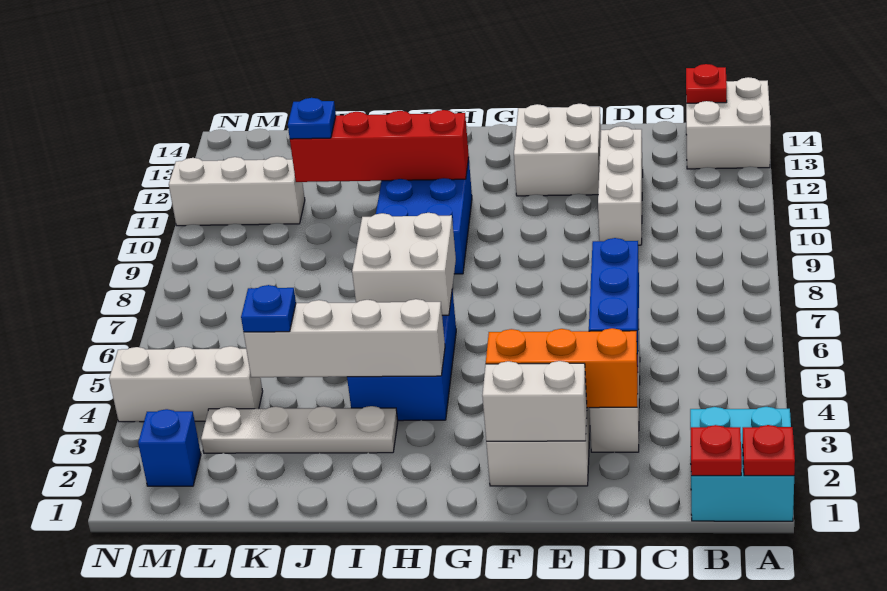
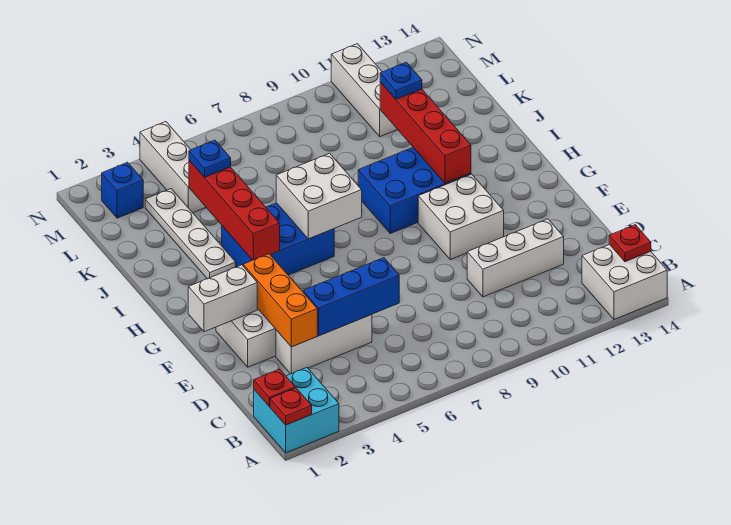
white 1x2 brick [482,361,587,441] -> white 1x2 brick turned to [188,265,257,332]
white 2x2 brick [514,104,601,196] -> white 2x2 brick moved to [418,174,504,260]
white 1x4 brick [244,299,445,377] -> red 1x4 brick [189,160,280,260]

